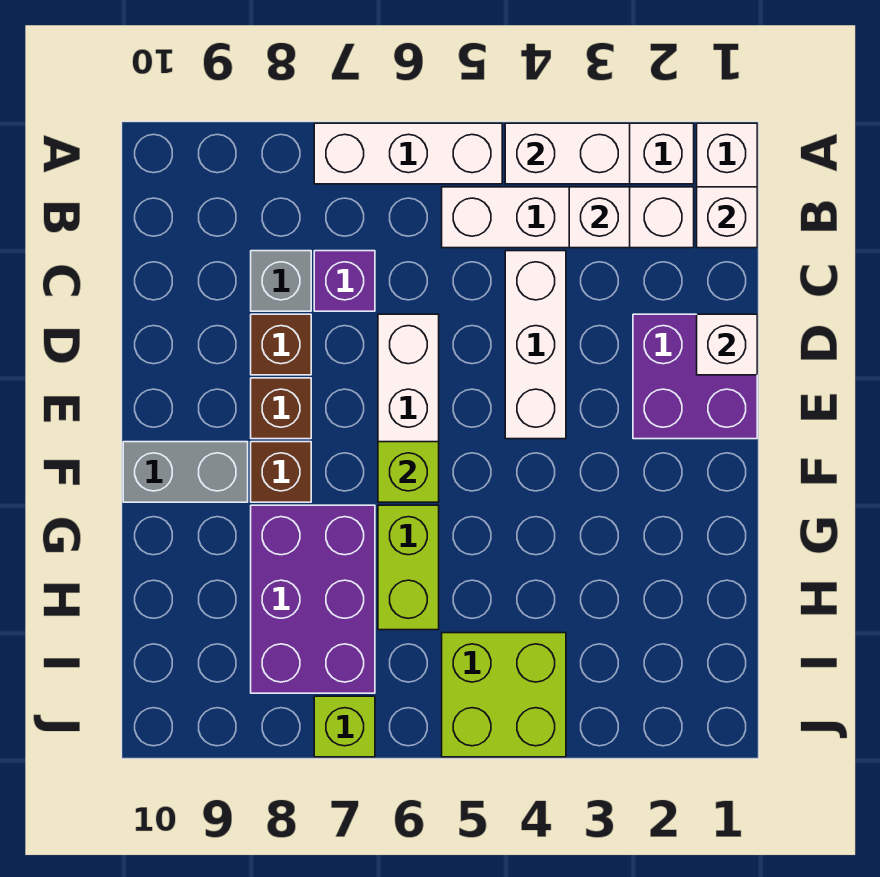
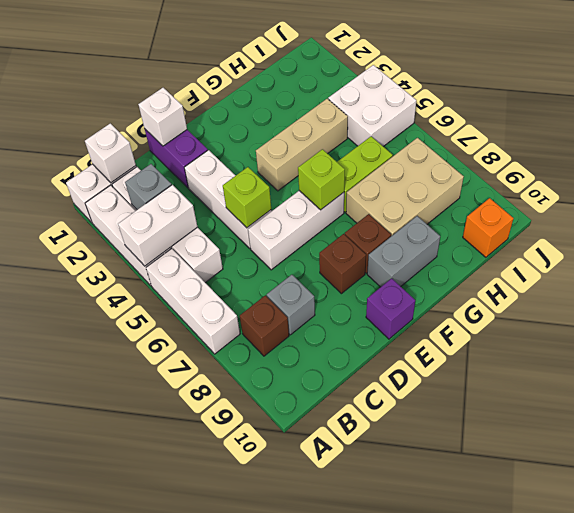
white 1x2 brick [505,123,630,184] -> white 1x2 brick turned to [118,185,197,266]
white 1x1 brick [569,187,630,248] -> grey 1x1 brick [125,164,171,210]
white 1x3 brick [505,251,566,439] -> white 1x3 brick turned to [184,150,272,248]
purple 1x1 brick [314,251,375,311] -> purple 1x1 brick moved to [366,278,415,339]
purple 2x2 brick [633,314,757,439] -> purple 1x2 brick [145,129,208,188]
brown 1x1 brick [251,314,311,375] -> brown 1x1 brick moved to [240,295,289,356]
none -> tan 1x3 brick [256,99,348,191]
grey 1x2 brick [123,442,248,502] -> grey 1x2 brick turned to [367,216,440,287]
purple 2x3 brick [251,505,375,693] -> tan 2x3 brick [346,138,464,236]
lime 2x2 brick [442,633,566,757] -> white 2x2 brick [328,65,416,147]
none -> orange 1x1 brick [463,198,513,257]
lime 1x1 brick [314,696,375,757] -> lime 1x1 brick moved to [223,167,271,228]

